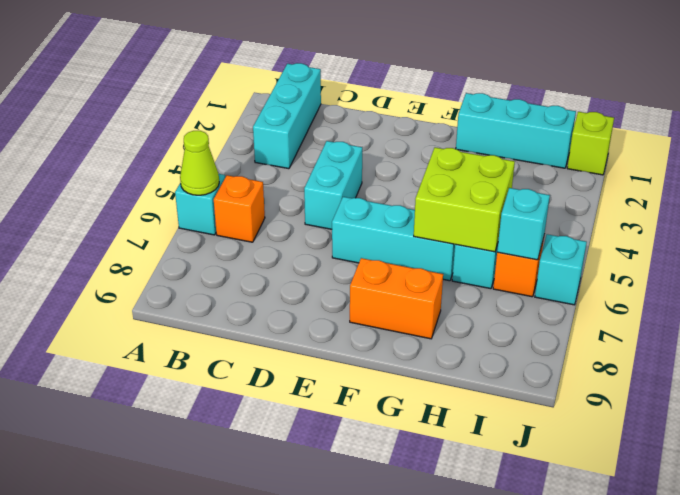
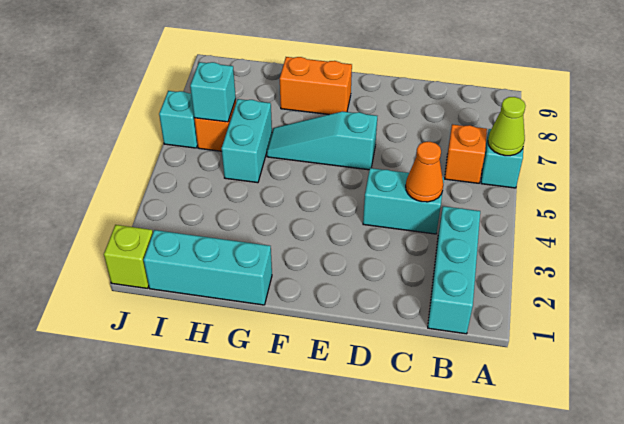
none -> orange 1x1 cone [406,142,443,202]
cyan 1x2 brick [304,141,362,229] -> cyan 1x2 brick turned to [363,168,444,234]
cyan 1x3 brick [332,197,455,281] -> cyan 1x3 slope [267,112,377,170]
lime 2x2 brick [414,147,515,252] -> none

